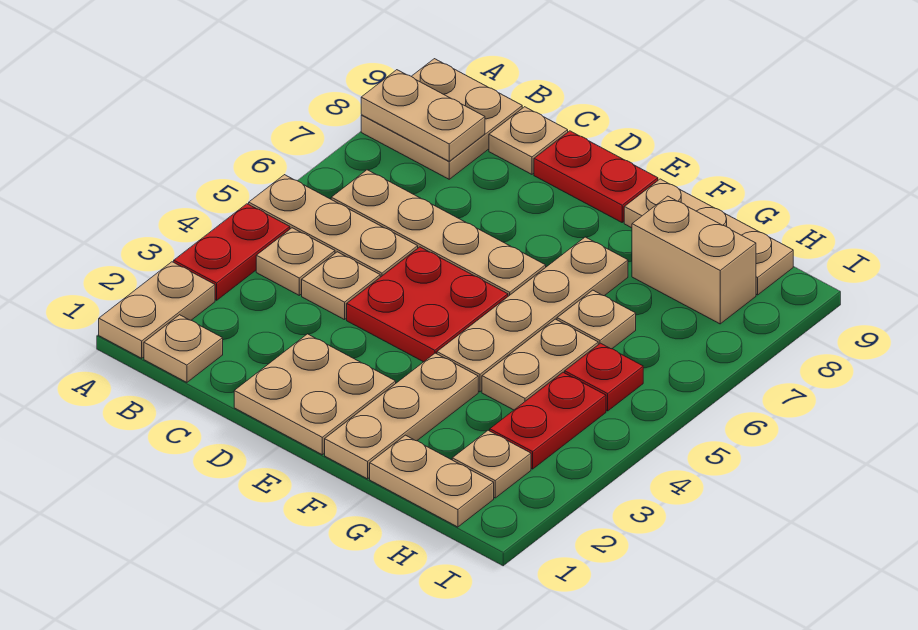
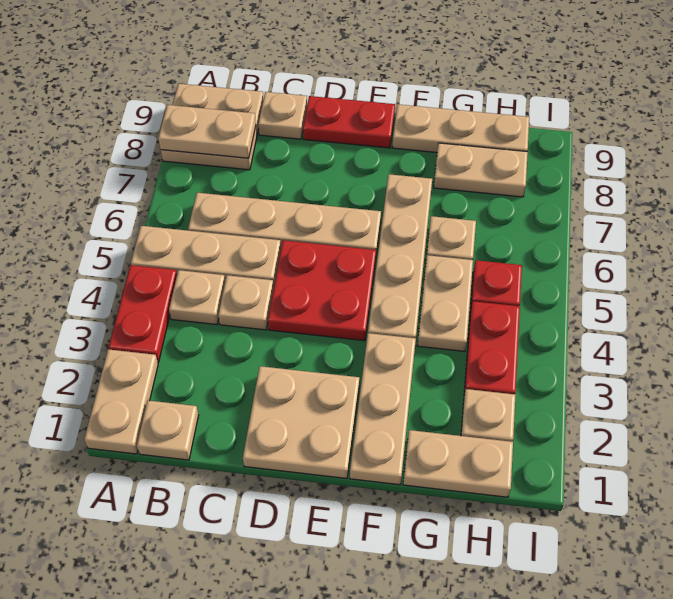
tan 1x2 brick [632,196,756,324] -> tan 1x2 plate [434,143,528,197]

